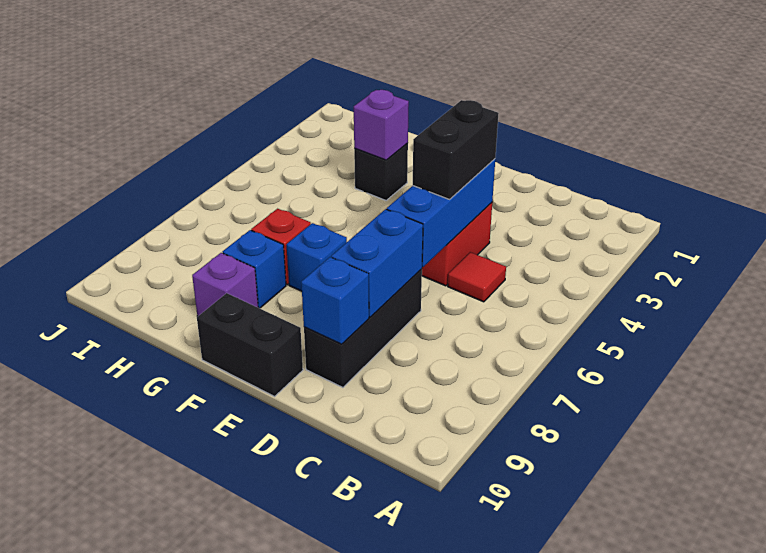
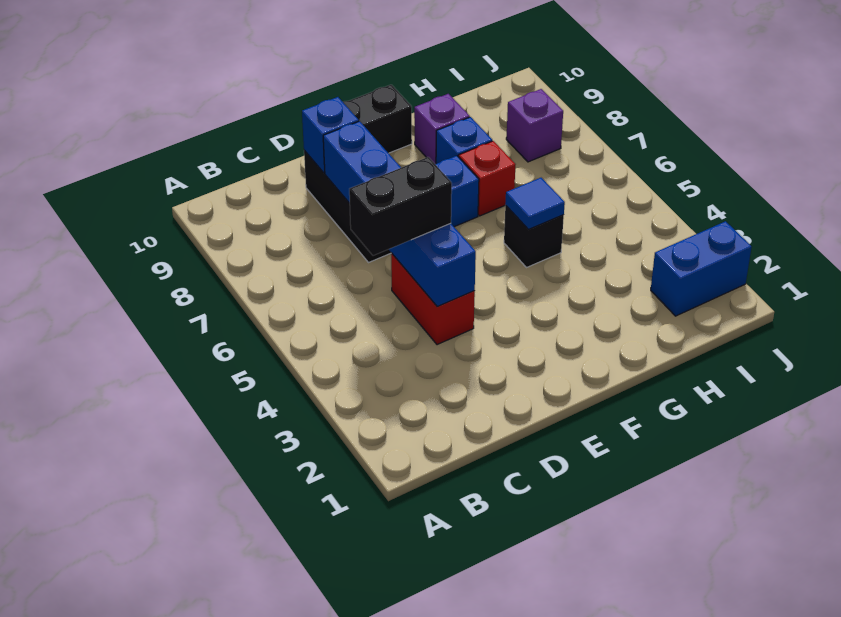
red 1x1 tile [448,252,506,302] -> none
black 1x2 brick [413,100,499,199] -> black 1x2 brick turned to [349,157,452,256]
black 1x1 brick [354,143,408,200] -> black 1x1 brick moved to [504,205,564,268]
purple 1x1 brick [354,90,409,160] -> purple 1x1 brick moved to [506,89,563,162]
none -> blue 1x1 tile [505,178,565,230]
none -> blue 1x2 brick [651,221,751,316]

